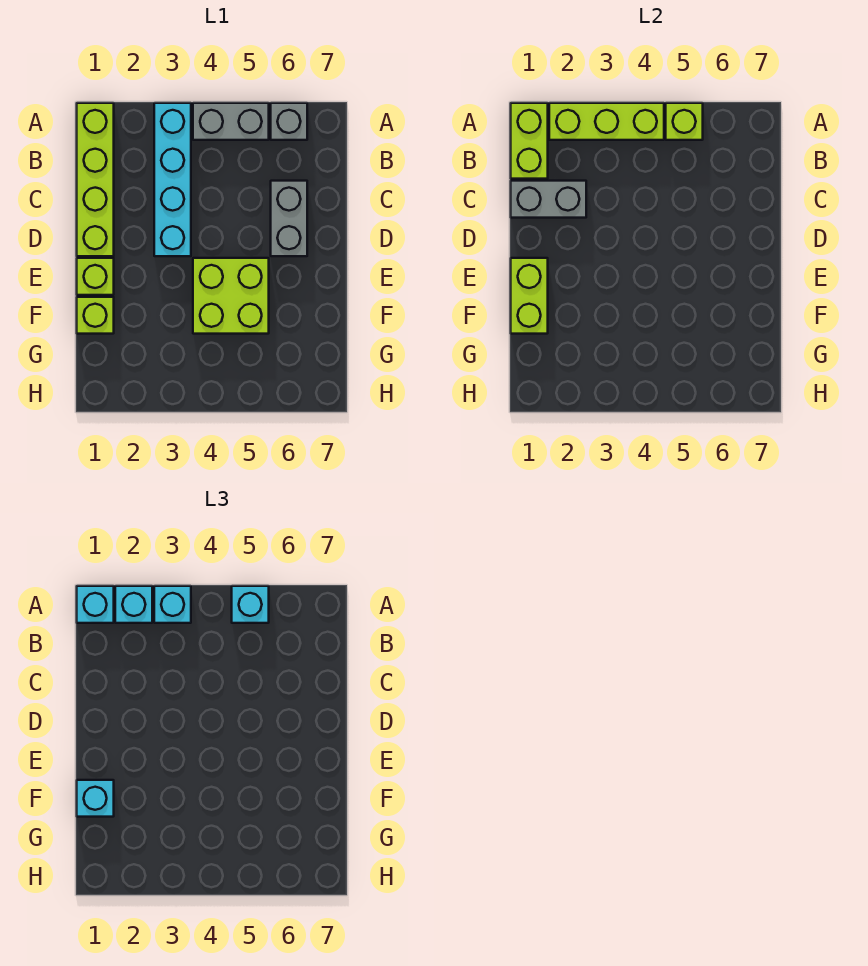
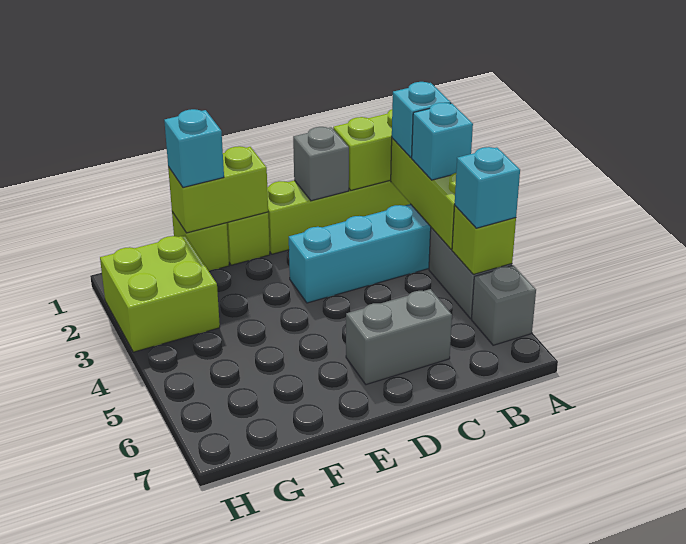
cyan 1x1 brick [77,586,114,623] -> none
grey 1x2 brick [511,181,586,218] -> grey 1x1 brick [293,127,349,201]
lime 2x2 brick [193,258,269,334] -> lime 2x2 brick moved to [100,235,220,352]

